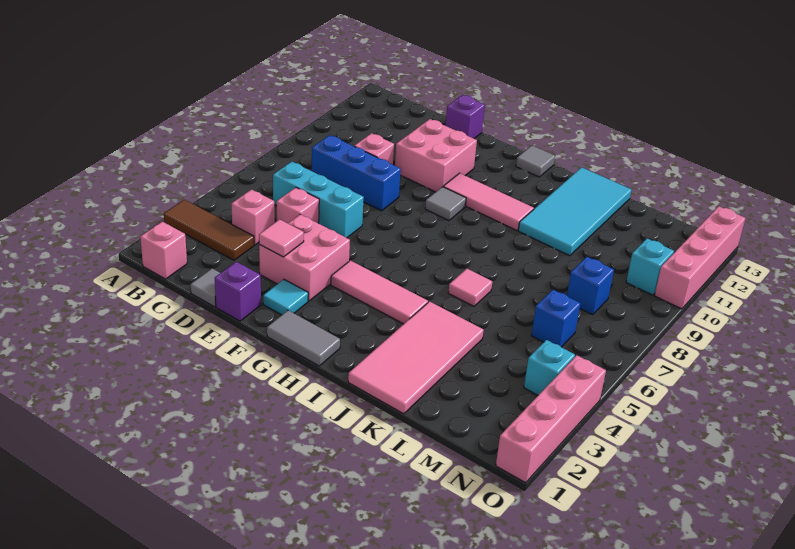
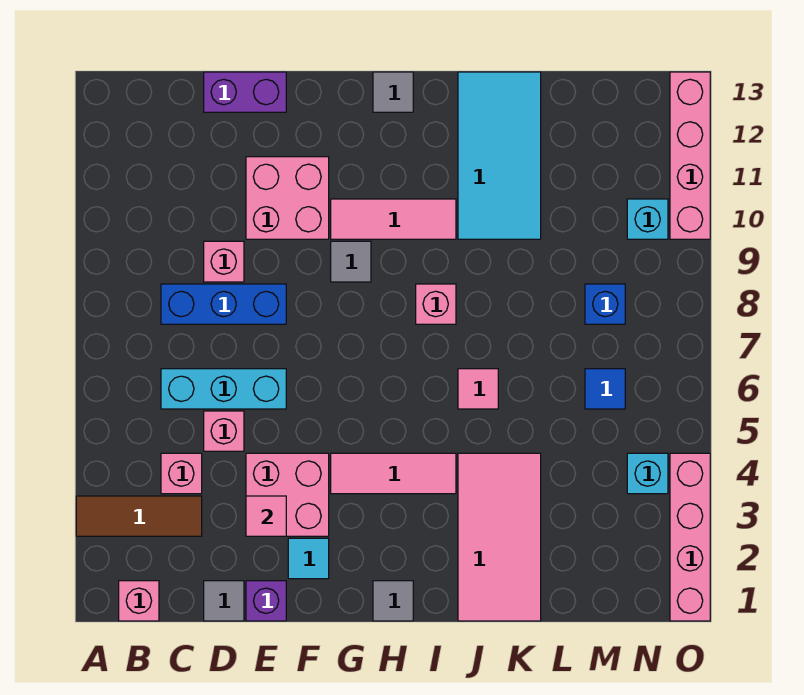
purple 1x1 brick [445,95,485,138] -> purple 1x2 brick [204,72,286,112]
grey 1x2 tile [267,310,340,366] -> grey 1x1 tile [373,581,413,621]
none -> pink 1x1 brick [416,284,456,324]
blue 1x1 brick [531,290,580,347] -> blue 1x1 tile [585,369,625,409]

